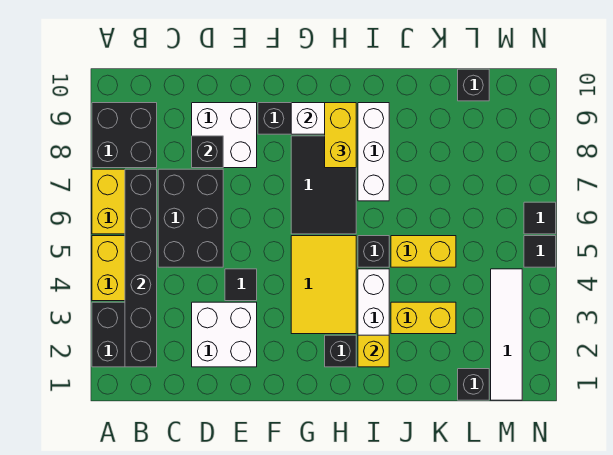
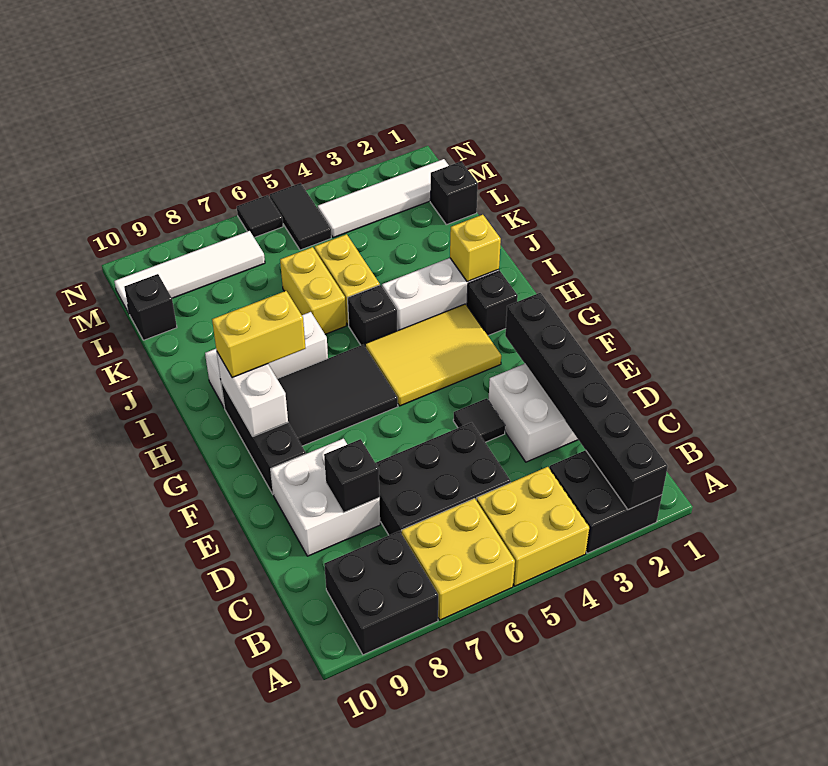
black 1x6 brick [125,169,157,367] -> black 1x6 brick turned to [505,293,668,510]
yellow 1x2 brick [391,302,456,334] -> yellow 1x2 brick moved to [280,247,346,334]
none -> white 1x4 tile [114,231,265,313]
black 1x1 tile [524,236,556,267] -> black 1x2 tile [270,183,331,250]

